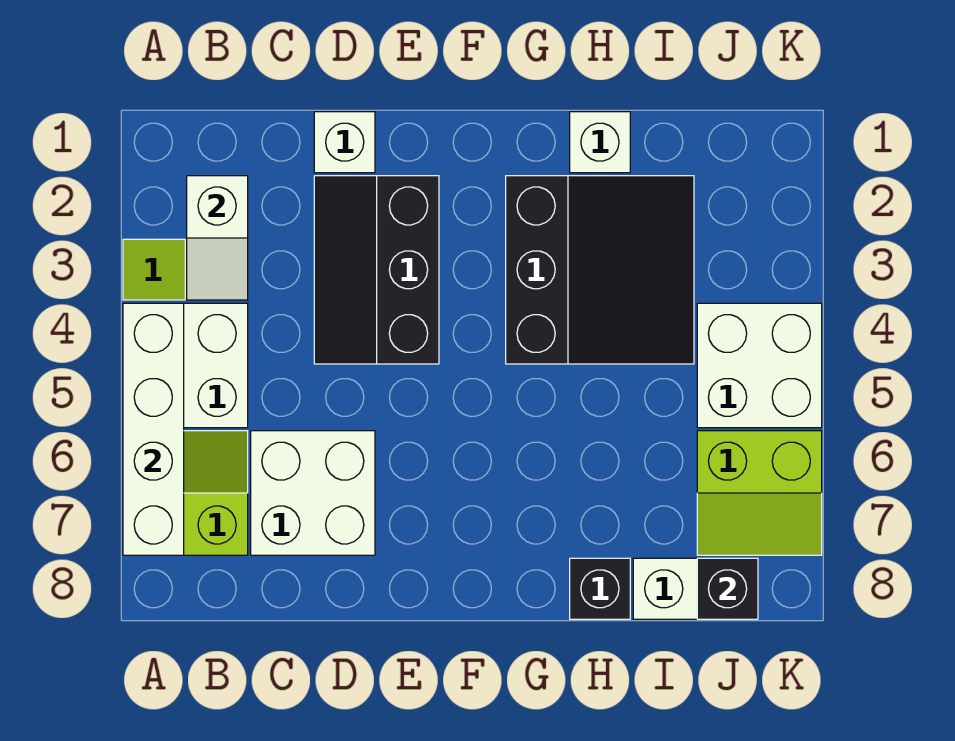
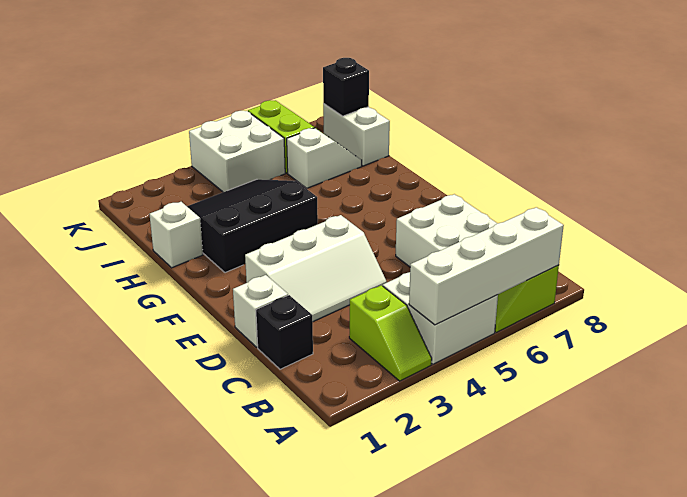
white 1x2 slope [187,176,248,300] -> white 1x2 slope moved to [287,128,362,188]
black 2x3 slope [314,176,439,364] -> white 2x3 slope [245,215,387,322]
black 1x1 brick [570,558,630,619] -> black 1x1 brick moved to [256,295,313,369]

